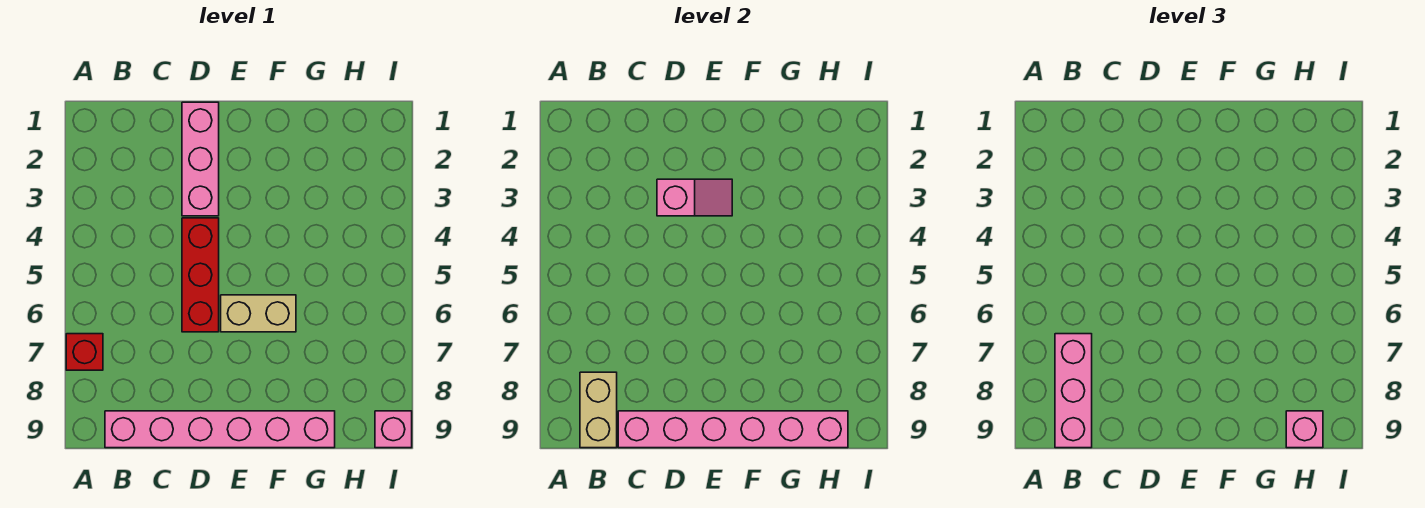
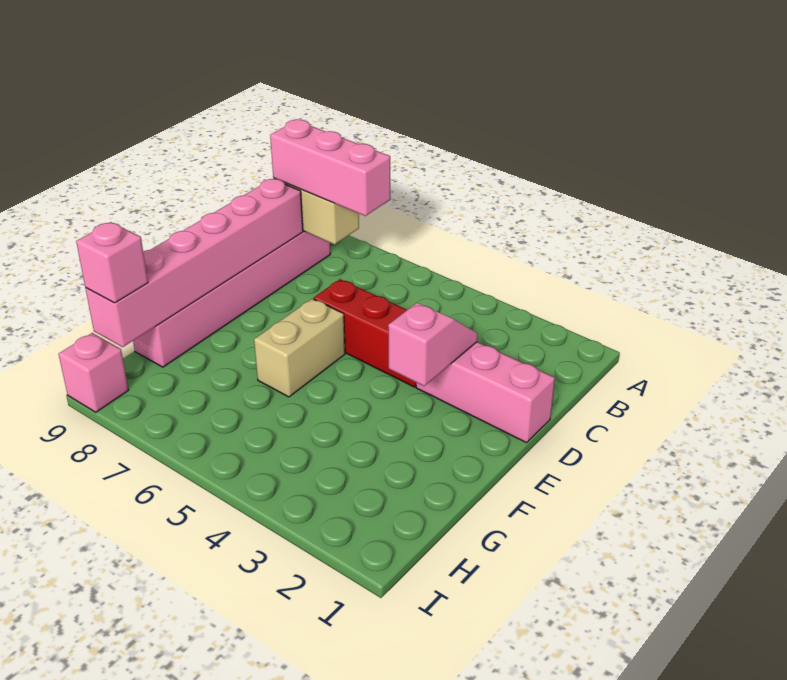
red 1x1 brick [66,334,103,370] -> none
pink 1x2 slope [657,179,732,216] -> pink 1x2 slope turned to [388,303,478,386]

